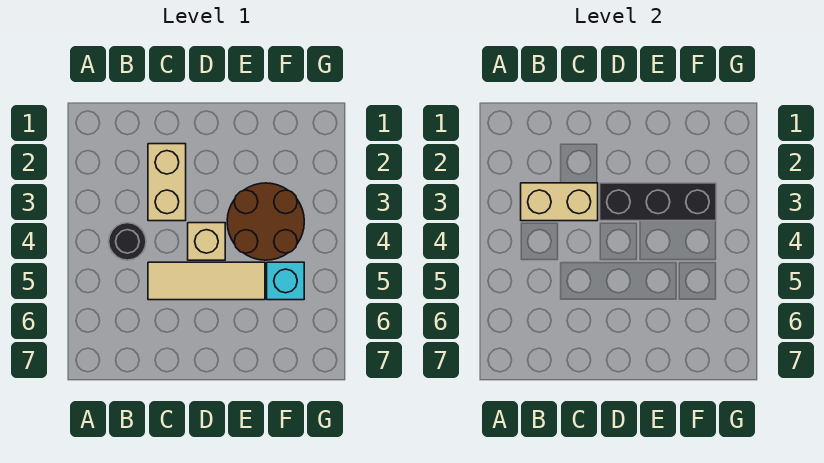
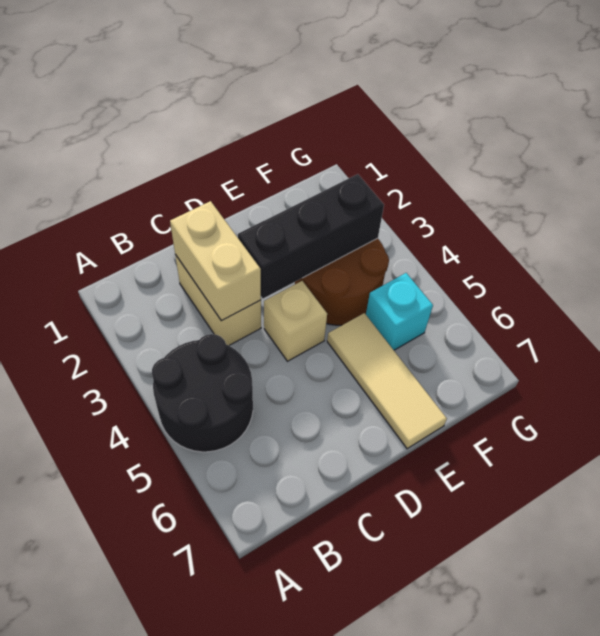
tan 1x2 brick [521,183,598,221] -> tan 1x2 brick turned to [170,201,261,321]
black 1x1 round brick [109,223,146,260] -> black 2x2 round brick [152,334,253,452]
tan 1x3 tile [148,262,265,300] -> tan 1x3 tile turned to [327,313,447,449]

